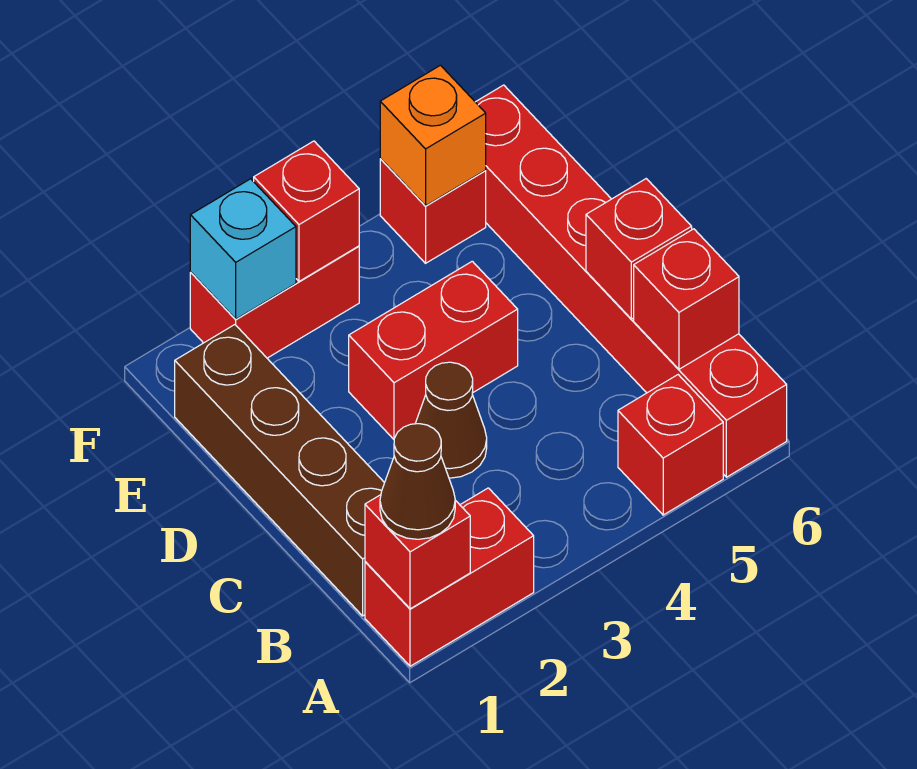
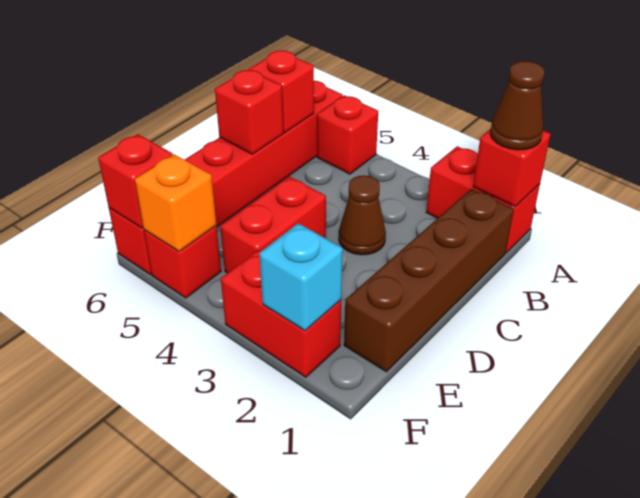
red 1x2 brick [349,261,518,439] -> red 1x2 brick turned to [220,176,326,273]
red 1x1 brick [254,141,359,281] -> red 1x1 brick moved to [98,134,173,228]

